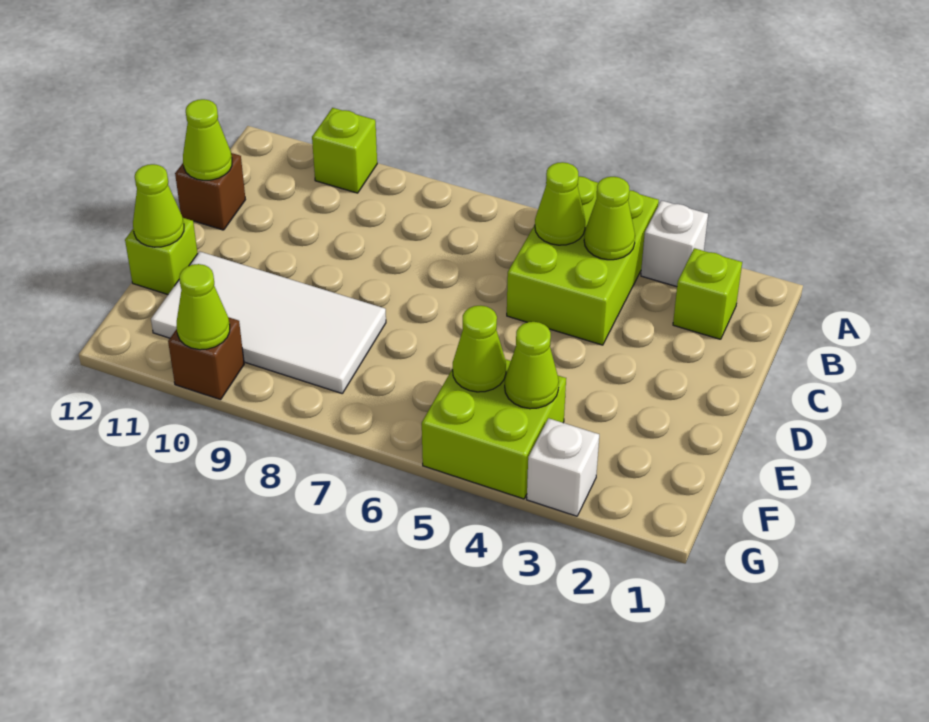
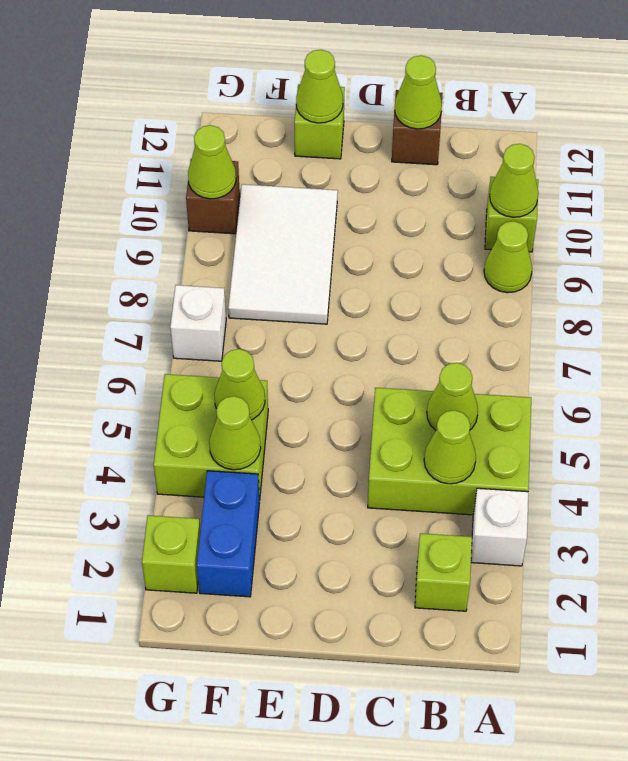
none -> lime 1x1 cone [484,221,532,293]
none -> lime 1x1 cone [490,144,539,217]
white 2x4 tile [151,251,386,393] -> white 2x3 tile [228,184,338,324]
none -> blue 1x2 brick [197,471,259,597]
none -> lime 1x1 brick [142,515,200,593]
white 1x1 brick [527,418,599,516] -> white 1x1 brick moved to [170,285,226,361]

